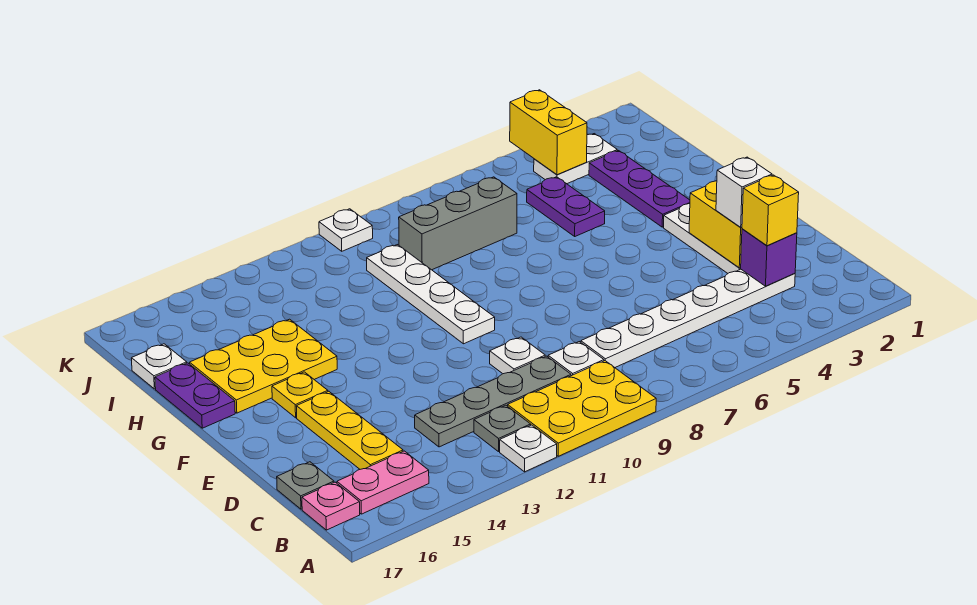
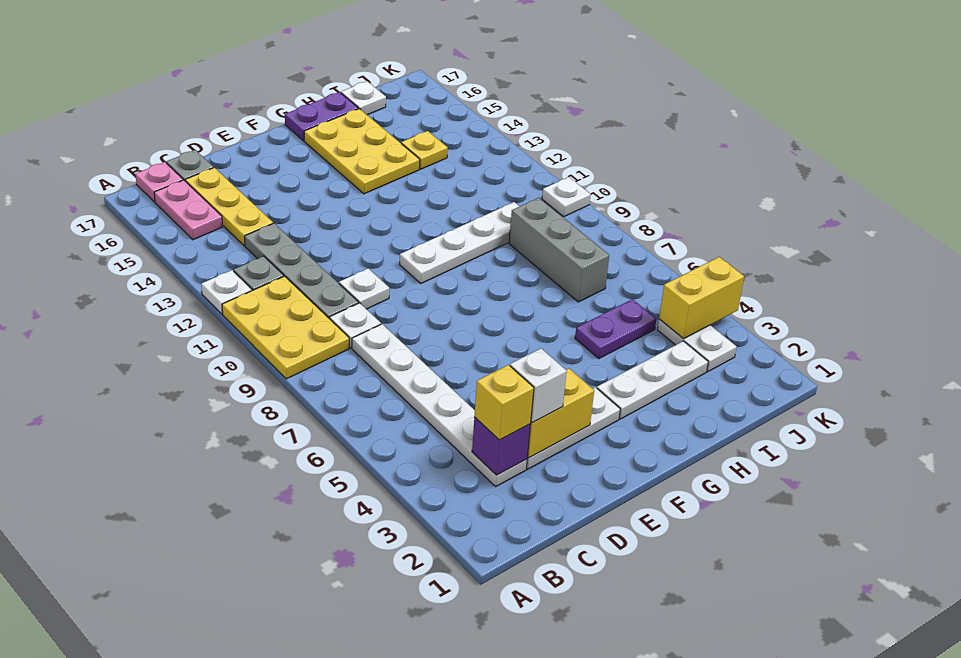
yellow 1x3 plate [297,392,403,469] -> yellow 1x3 plate turned to [185,168,273,246]
yellow 1x1 plate [272,372,328,418] -> yellow 1x1 plate moved to [401,131,448,169]
purple 1x3 plate [589,151,690,227] -> white 1x3 plate [597,341,708,419]

